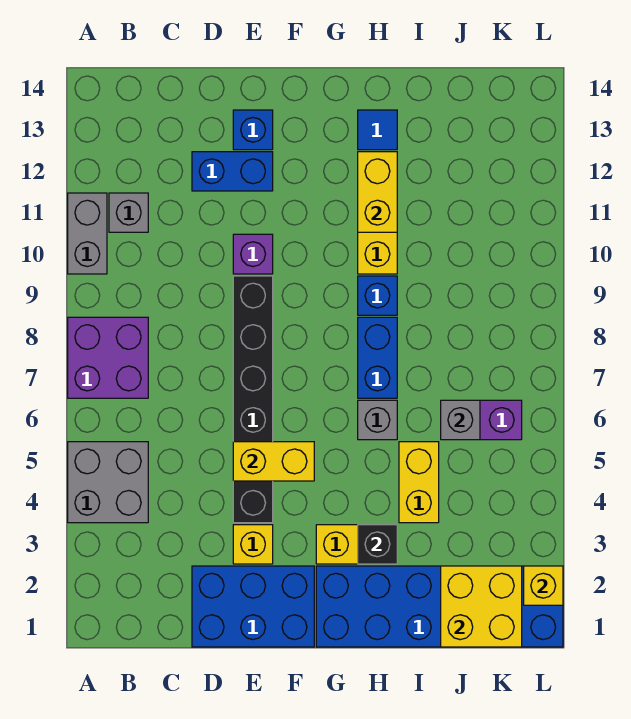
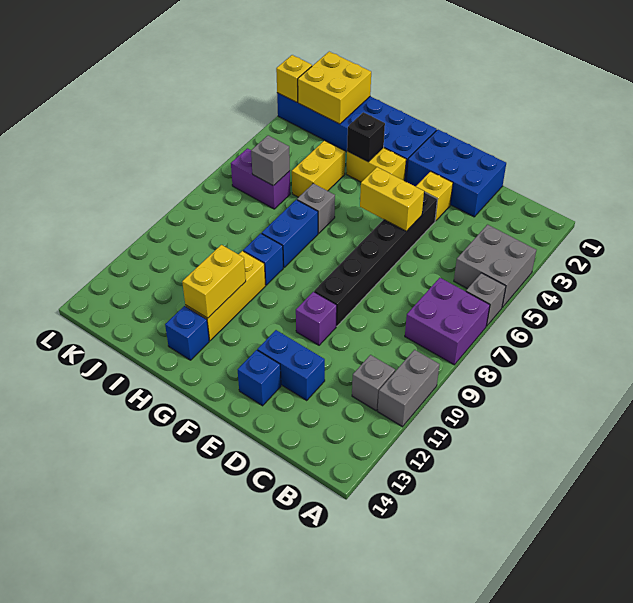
none -> grey 1x1 brick [466,273,506,326]
blue 1x1 tile [358,110,397,150] -> blue 1x1 brick [165,306,209,360]

